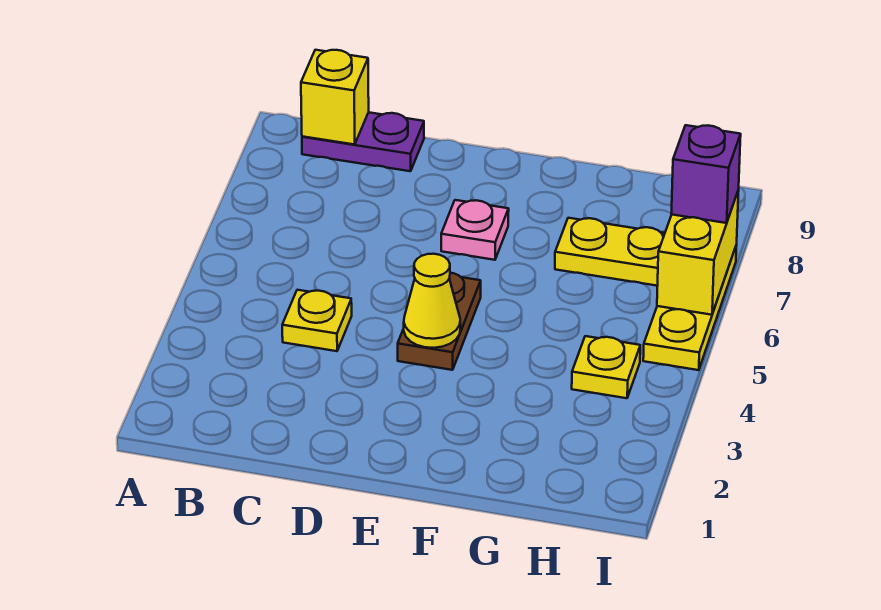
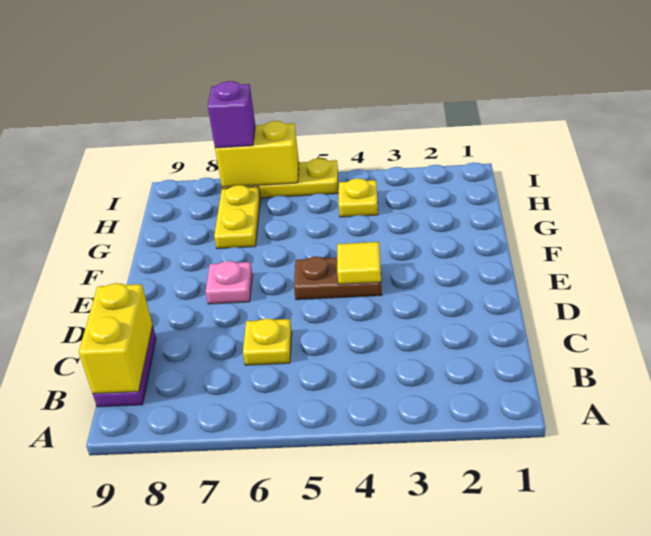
yellow 1x1 brick [301,50,369,145] -> yellow 1x2 brick [79,283,153,394]
yellow 1x1 plate [282,290,352,351] -> yellow 1x1 plate moved to [243,318,292,365]
yellow 1x1 cone [404,254,460,348] -> yellow 1x1 tile [337,242,381,284]

